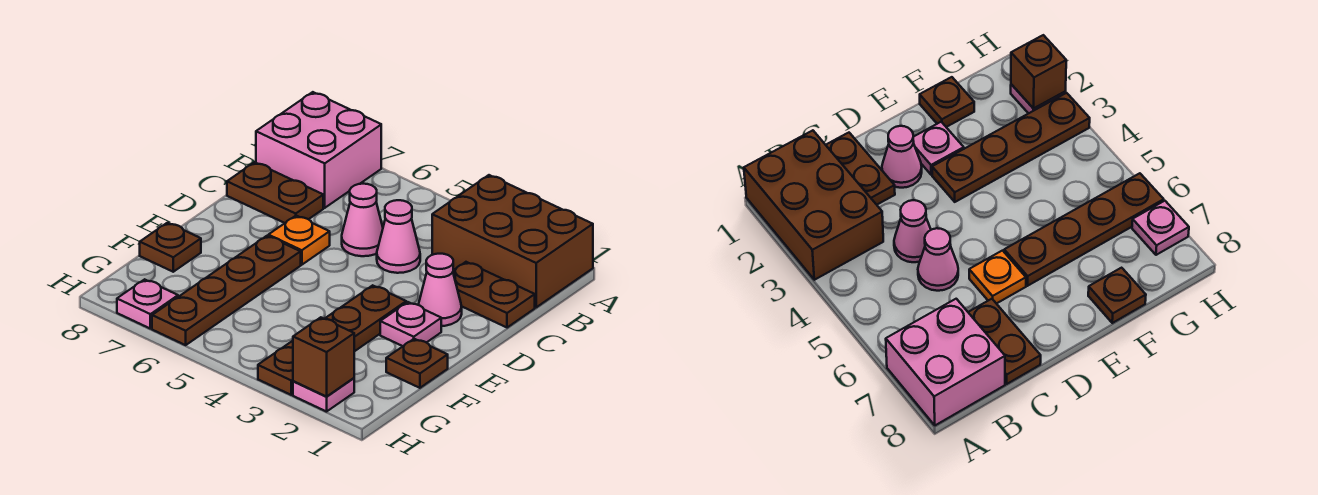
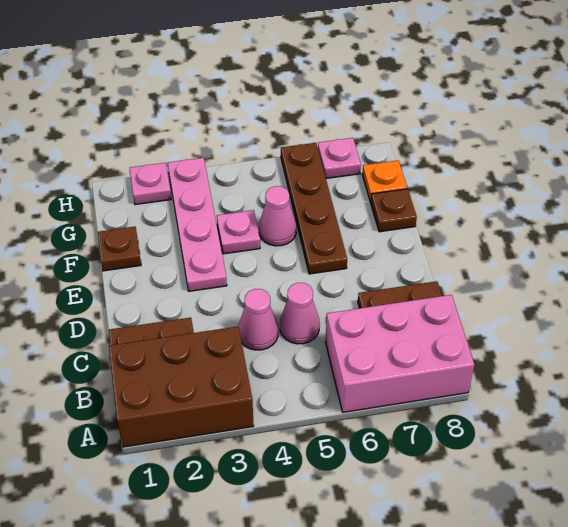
pink 2x2 brick [256,92,381,208] -> pink 2x3 brick [325,295,474,412]
pink 1x1 cone [418,254,462,326] -> pink 1x1 cone moved to [259,186,296,246]
orange 1x1 plate [268,216,330,265] -> orange 1x1 plate moved to [362,160,407,202]
pink 1x1 plate [380,302,441,346] -> pink 1x1 plate moved to [217,210,260,254]
brown 1x4 plate [258,285,406,395] -> pink 1x4 plate [168,158,227,291]
brown 1x1 brick [293,317,354,397] -> none

